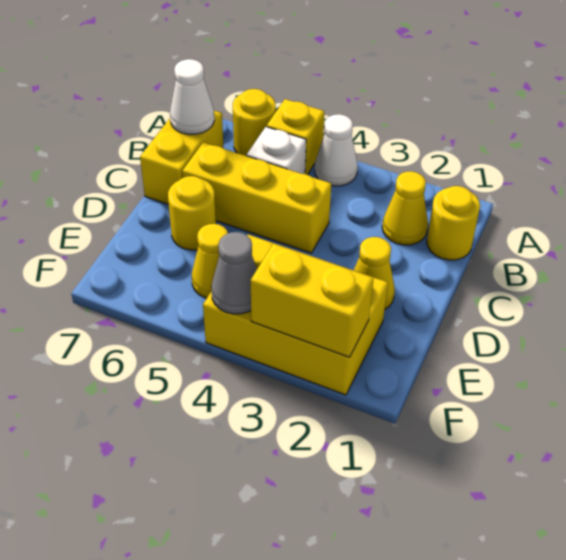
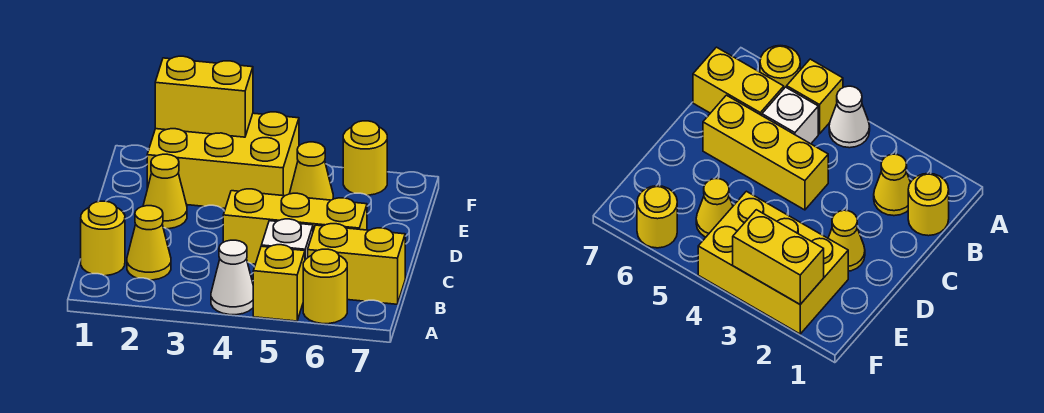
yellow 1x2 brick [140,111,224,204] -> yellow 1x2 brick turned to [308,224,405,304]
white 1x1 cone [170,59,214,135] -> none
yellow 1x1 round brick [168,176,216,250] -> yellow 1x1 round brick moved to [343,121,387,195]
grey 1x1 cone [211,232,257,314] -> none

